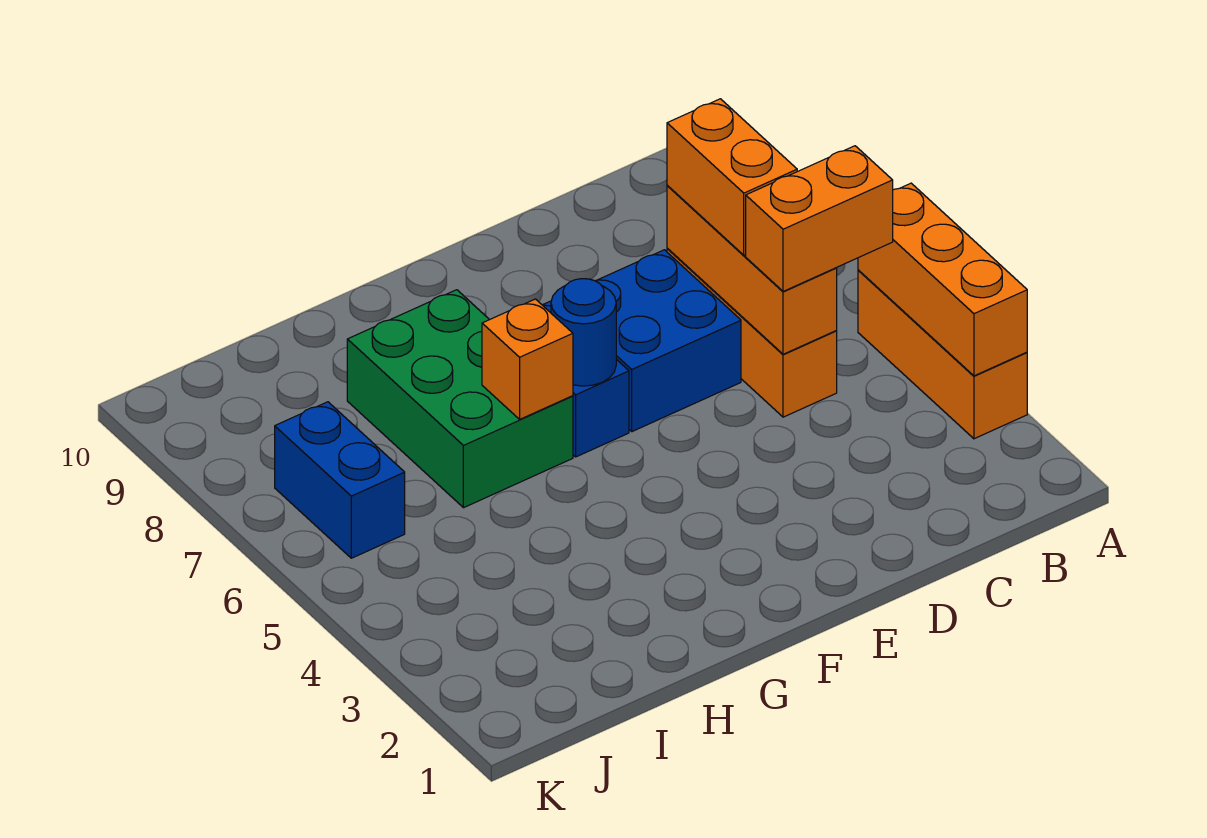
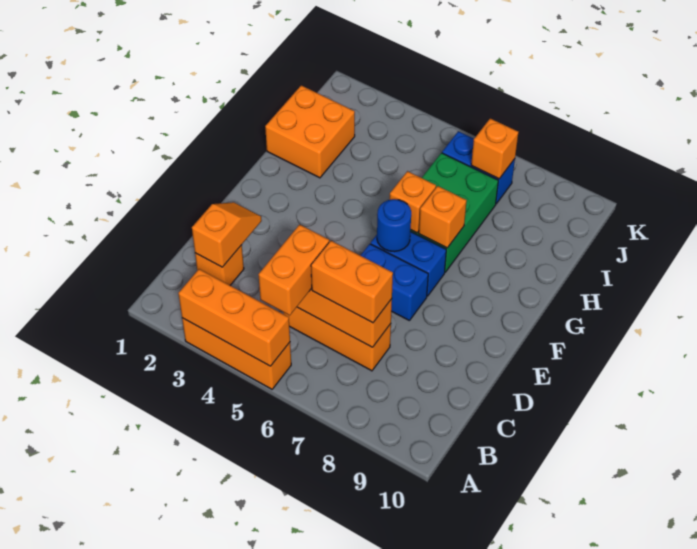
none -> orange 1x1 brick [195,245,244,285]
none -> orange 1x2 slope [192,202,262,267]
blue 2x2 brick [596,250,741,432] -> blue 1x2 brick [360,244,428,320]
green 2x3 brick [347,290,573,508] -> green 2x3 brick turned to [410,153,498,272]
none -> orange 1x1 brick [419,186,467,248]
none -> orange 2x2 brick [265,85,355,178]
none -> orange 1x1 brick [471,119,518,179]

